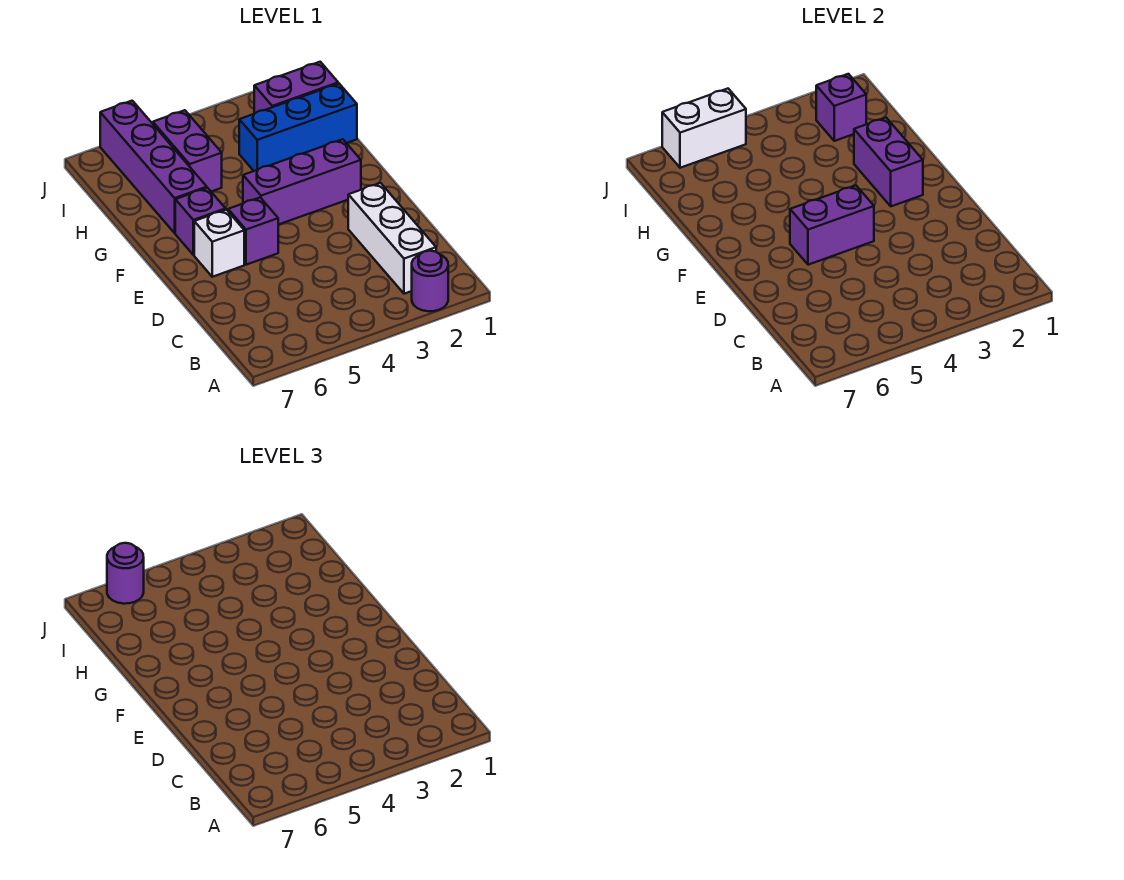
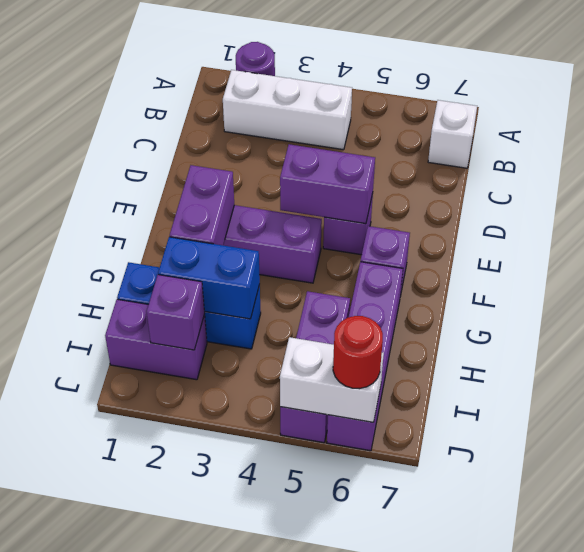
white 1x3 brick [348,183,436,294] -> white 1x3 brick turned to [223,70,352,150]
white 1x1 brick [194,210,244,277] -> white 1x1 brick moved to [428,100,477,168]
none -> blue 1x2 brick [158,237,260,319]
purple 1x2 brick [153,110,222,192] -> purple 1x3 brick [280,291,350,443]
purple 1x1 round brick [107,543,144,604] -> red 1x1 round brick [333,316,383,389]

